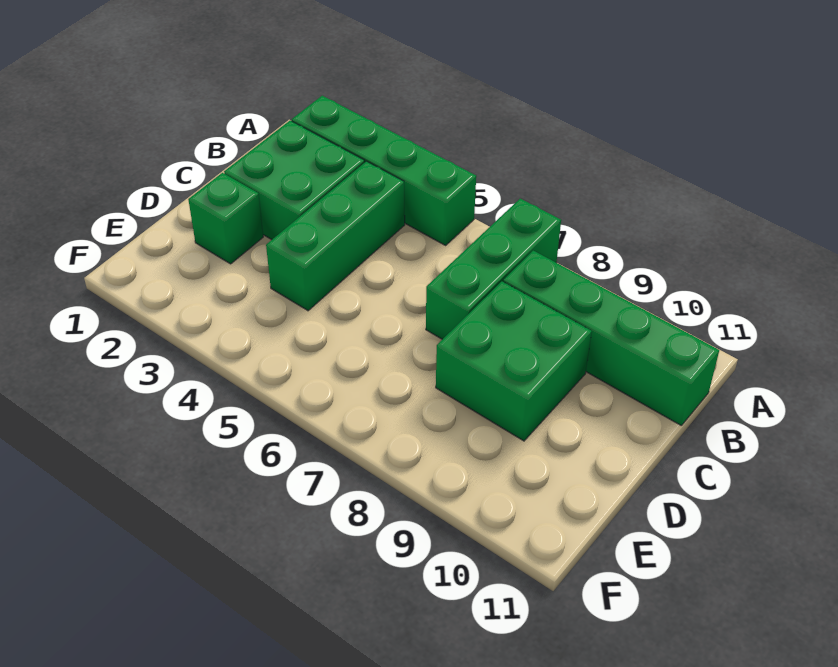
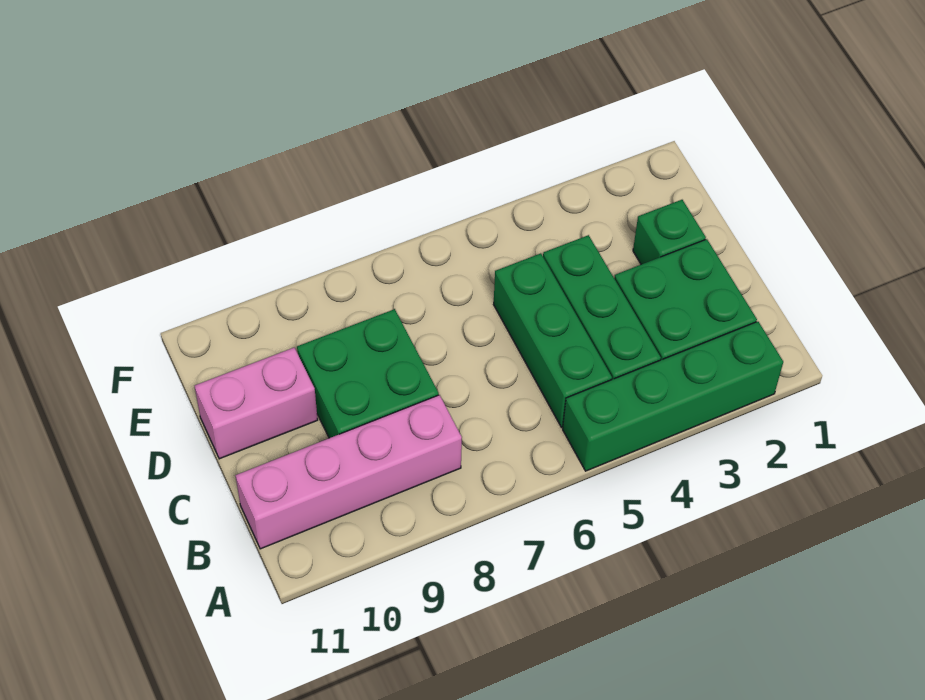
green 1x3 brick [426,199,561,339] -> green 1x3 brick moved to [494,253,612,428]
green 1x4 brick [503,251,719,426] -> pink 1x4 brick [235,395,462,549]
none -> pink 1x2 brick [195,348,318,459]

